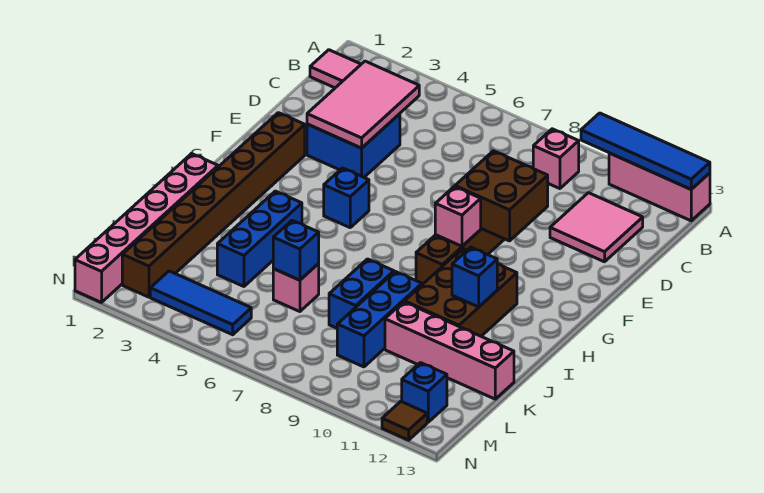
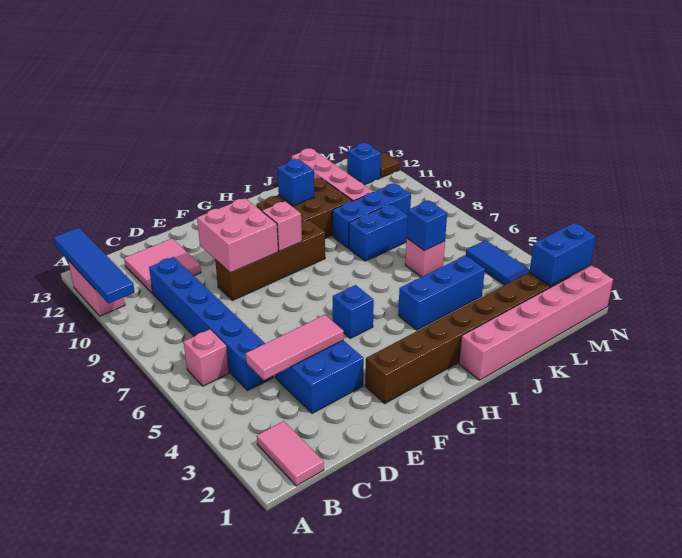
pink 1x3 brick [609,153,710,221] -> pink 1x2 brick [69,261,125,316]
pink 1x1 brick [533,129,579,189] -> pink 1x1 brick moved to [184,329,229,386]
pink 2x3 tile [307,61,419,148] -> pink 1x3 tile [246,315,344,380]
none -> blue 1x6 brick [149,257,273,390]
brown 2x2 brick [455,151,548,241] -> pink 2x2 brick [197,198,278,273]
none -> blue 1x2 brick [529,223,596,286]

